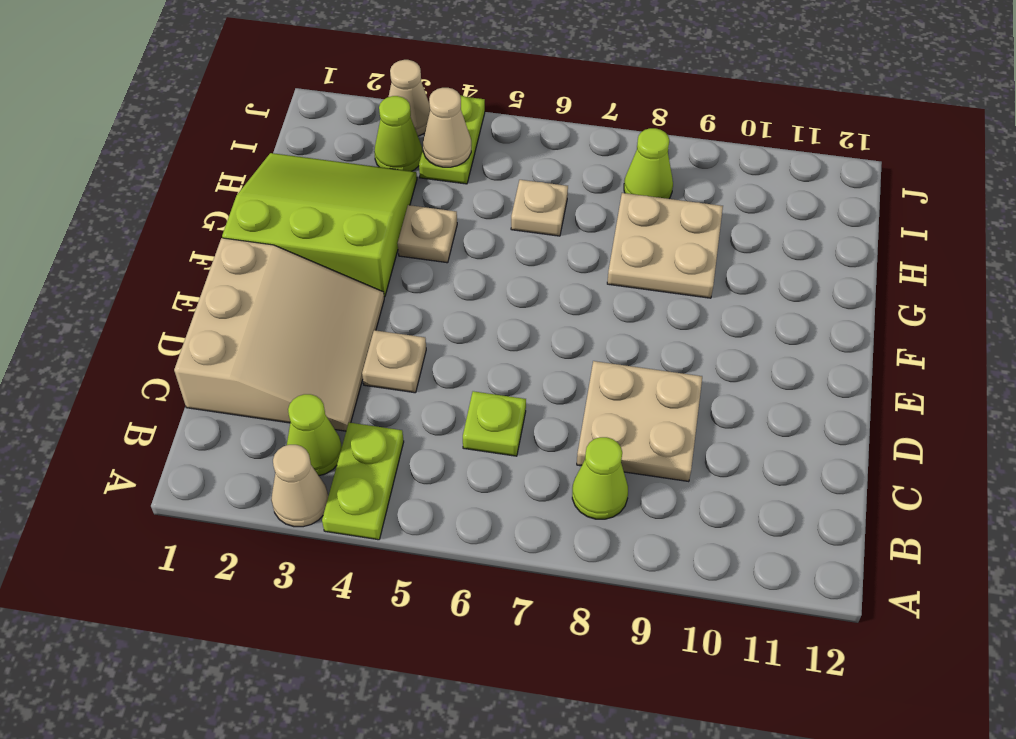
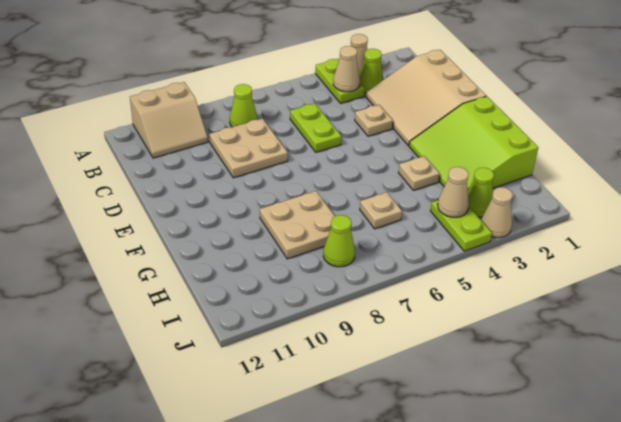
none -> tan 2x2 slope [130,82,208,158]
none -> tan 1x1 cone [333,46,360,92]
lime 1x1 plate [463,391,526,456] -> lime 1x2 plate [290,103,341,152]
lime 3x3 slope [222,153,417,297] -> lime 3x3 slope turned to [409,96,538,190]

